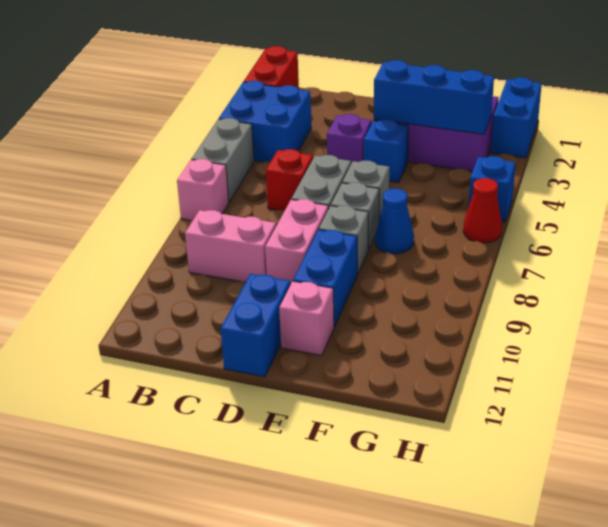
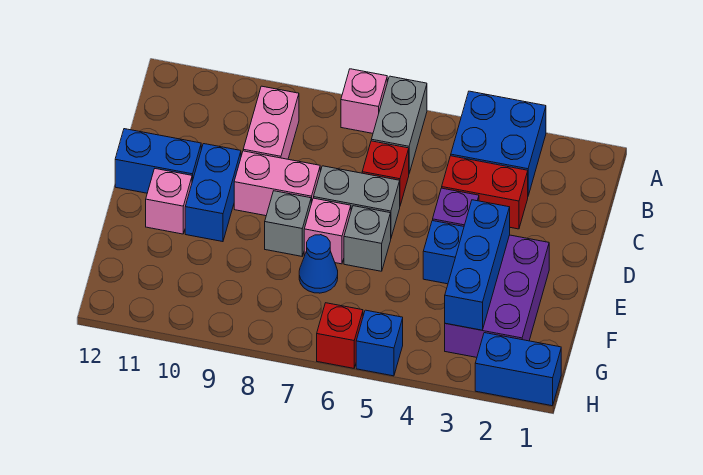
red 1x2 brick [244,46,299,88] -> red 1x2 brick moved to [442,156,528,229]
grey 1x2 brick [191,118,254,202] -> grey 1x2 brick turned to [371,76,427,173]
grey 1x1 brick [331,183,379,250] -> pink 1x1 brick [304,198,351,264]
blue 1x2 brick [293,230,357,327] -> blue 1x2 brick turned to [185,144,241,242]
red 1x1 cone [463,178,502,243] -> red 1x1 brick [317,303,363,368]

